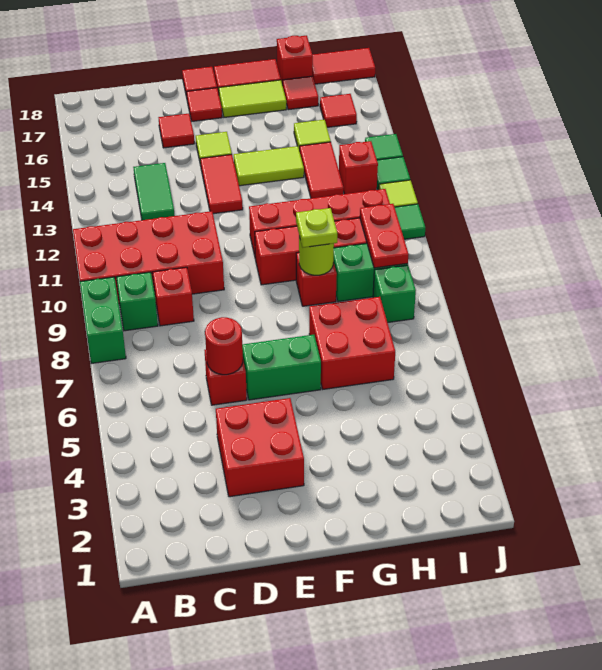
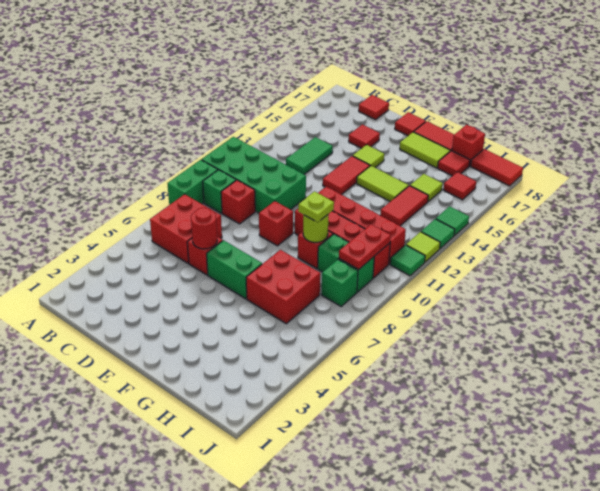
red 2x4 brick [73,211,224,304] -> green 2x4 brick [202,137,306,213]
red 2x2 brick [216,398,304,497] -> red 2x2 brick moved to [150,194,222,263]
red 1x1 tile [187,88,222,122] -> red 1x1 tile moved to [359,95,389,120]
red 1x1 brick [339,141,378,194] -> red 1x1 brick moved to [259,201,293,246]

